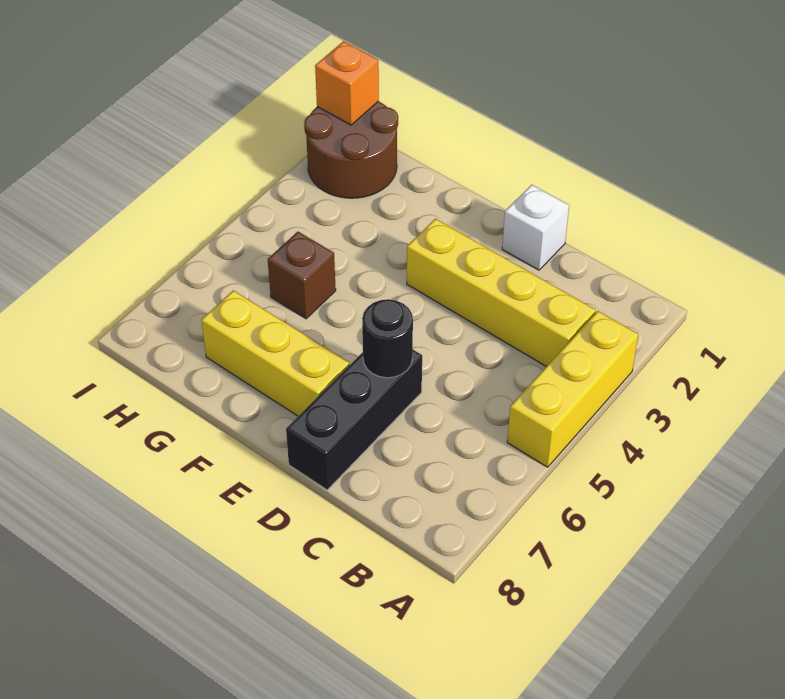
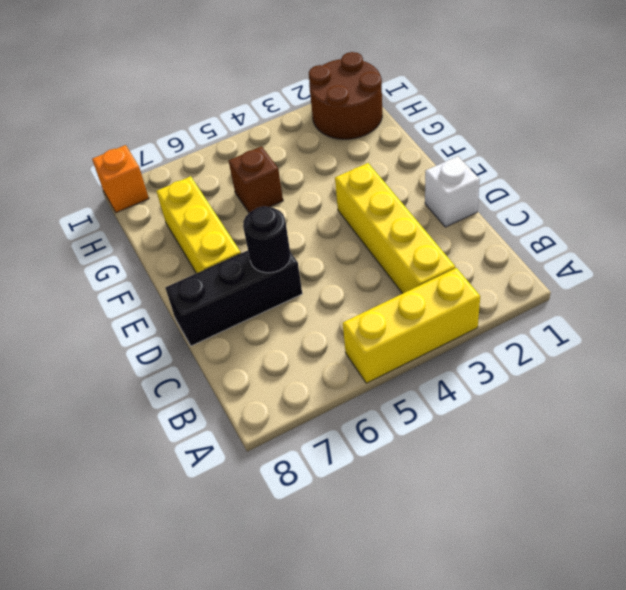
orange 1x1 brick [315,41,379,125] -> orange 1x1 brick moved to [92,145,149,213]

